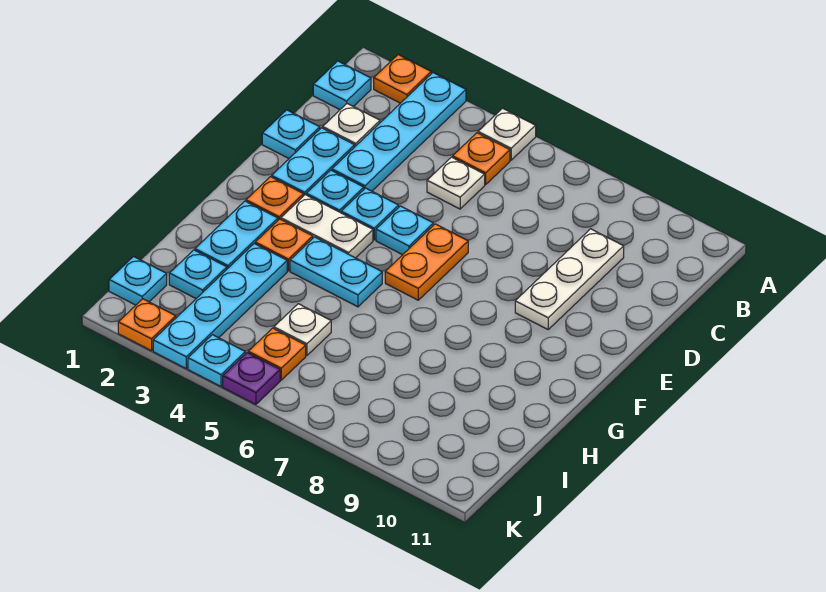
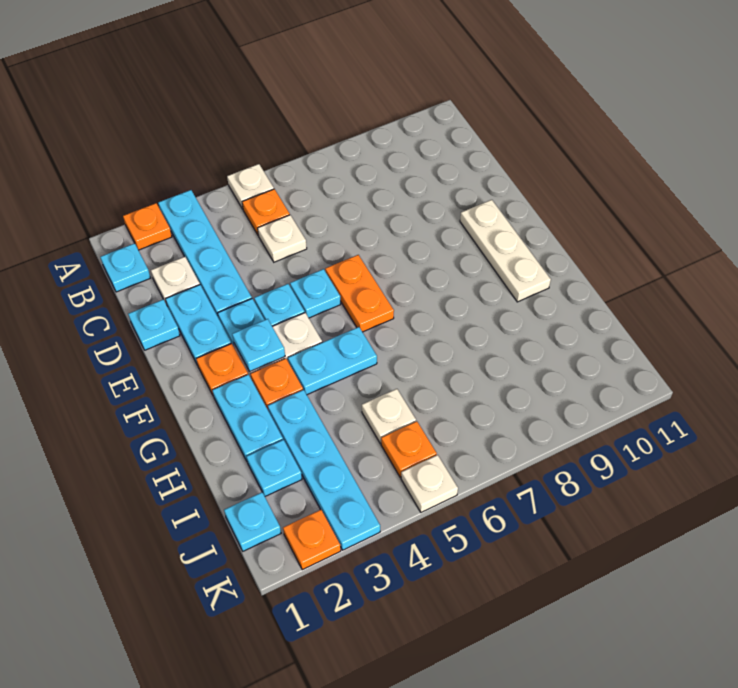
white 1x3 plate [515,229,624,329] -> white 1x3 plate moved to [460,200,551,302]
cyan 1x1 plate [188,335,245,386] -> cyan 1x1 plate moved to [232,319,285,371]
purple 1x1 plate [223,353,280,404] -> white 1x1 plate [401,455,458,512]

